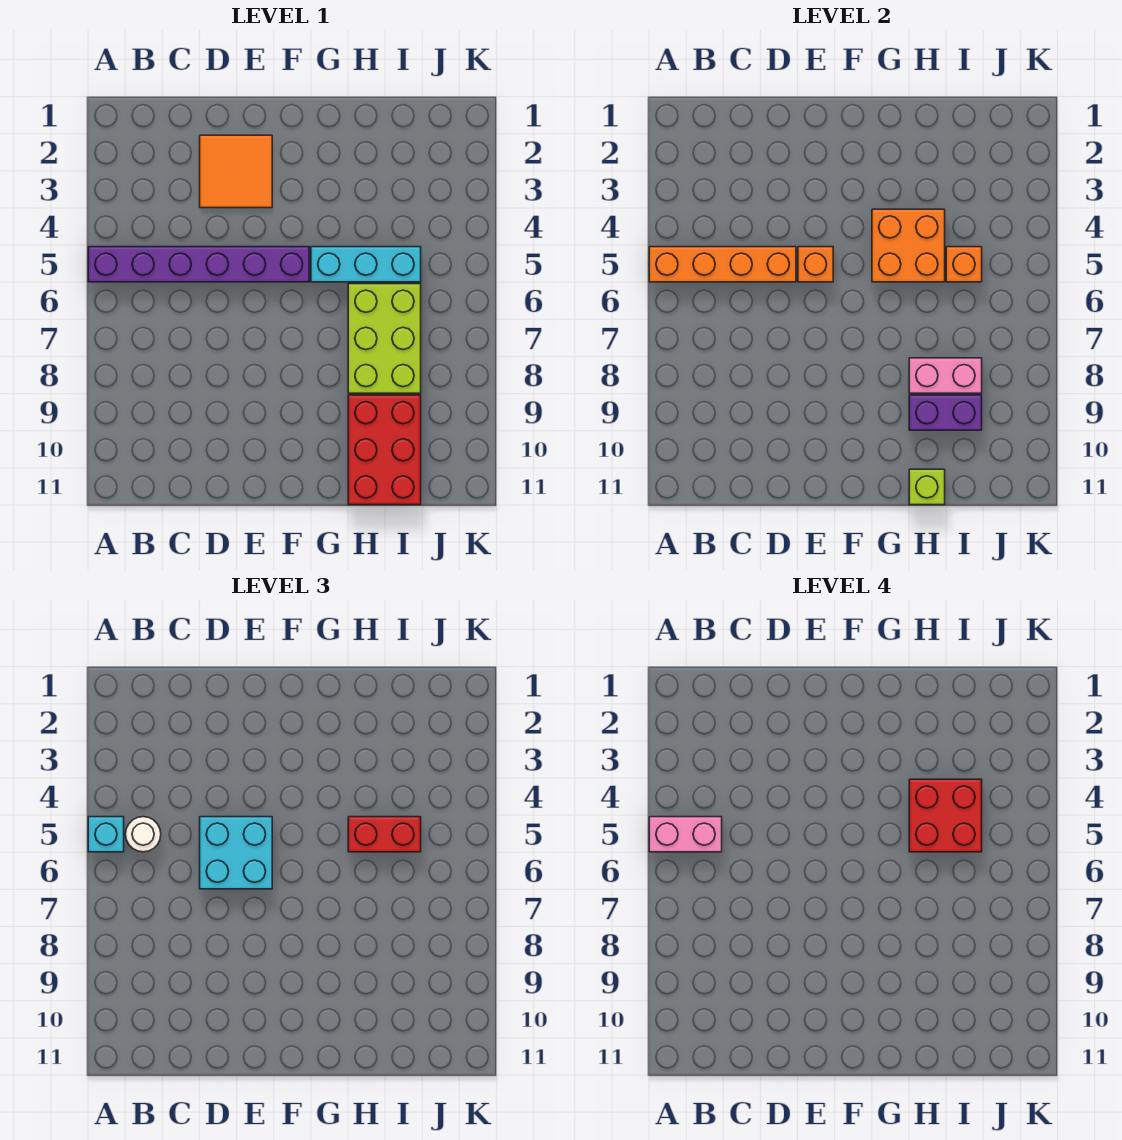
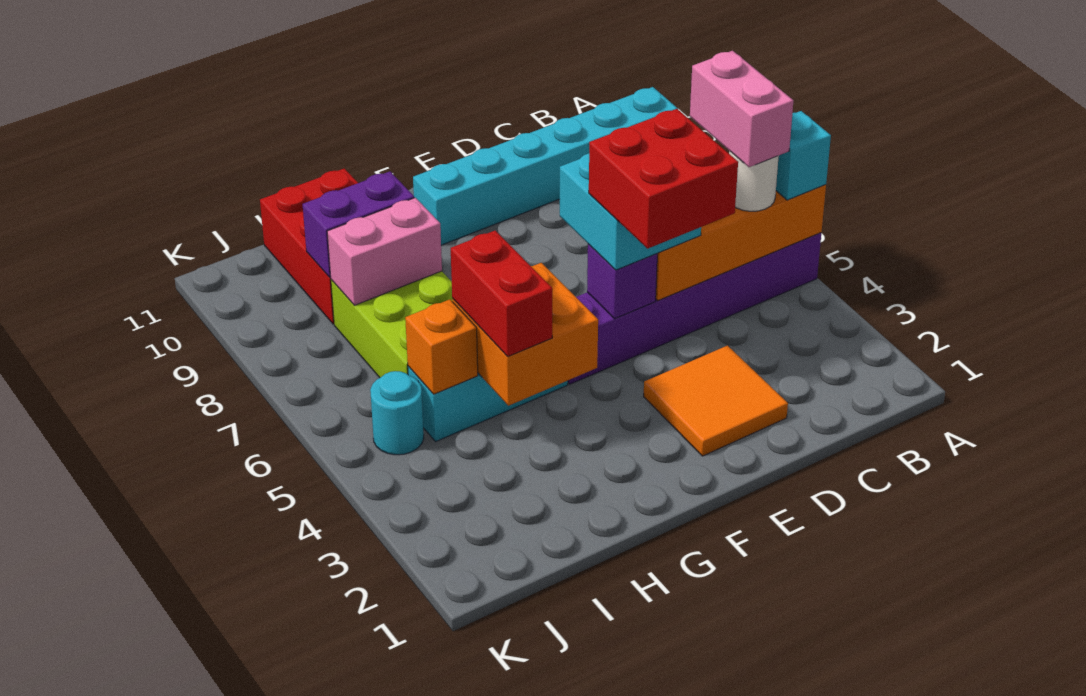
pink 1x2 brick [649,817,722,852] -> pink 1x2 brick turned to [690,51,793,167]
none -> cyan 1x6 brick [413,87,678,245]
orange 1x1 brick [798,247,833,282] -> purple 1x1 brick [587,244,657,319]
red 2x2 brick [909,779,982,852] -> red 2x2 brick moved to [589,109,738,249]
red 1x2 brick [348,817,421,852] -> red 1x2 brick turned to [451,231,552,357]
lime 1x1 brick [909,469,945,505] -> none
none -> cyan 1x1 round brick [370,371,424,455]

